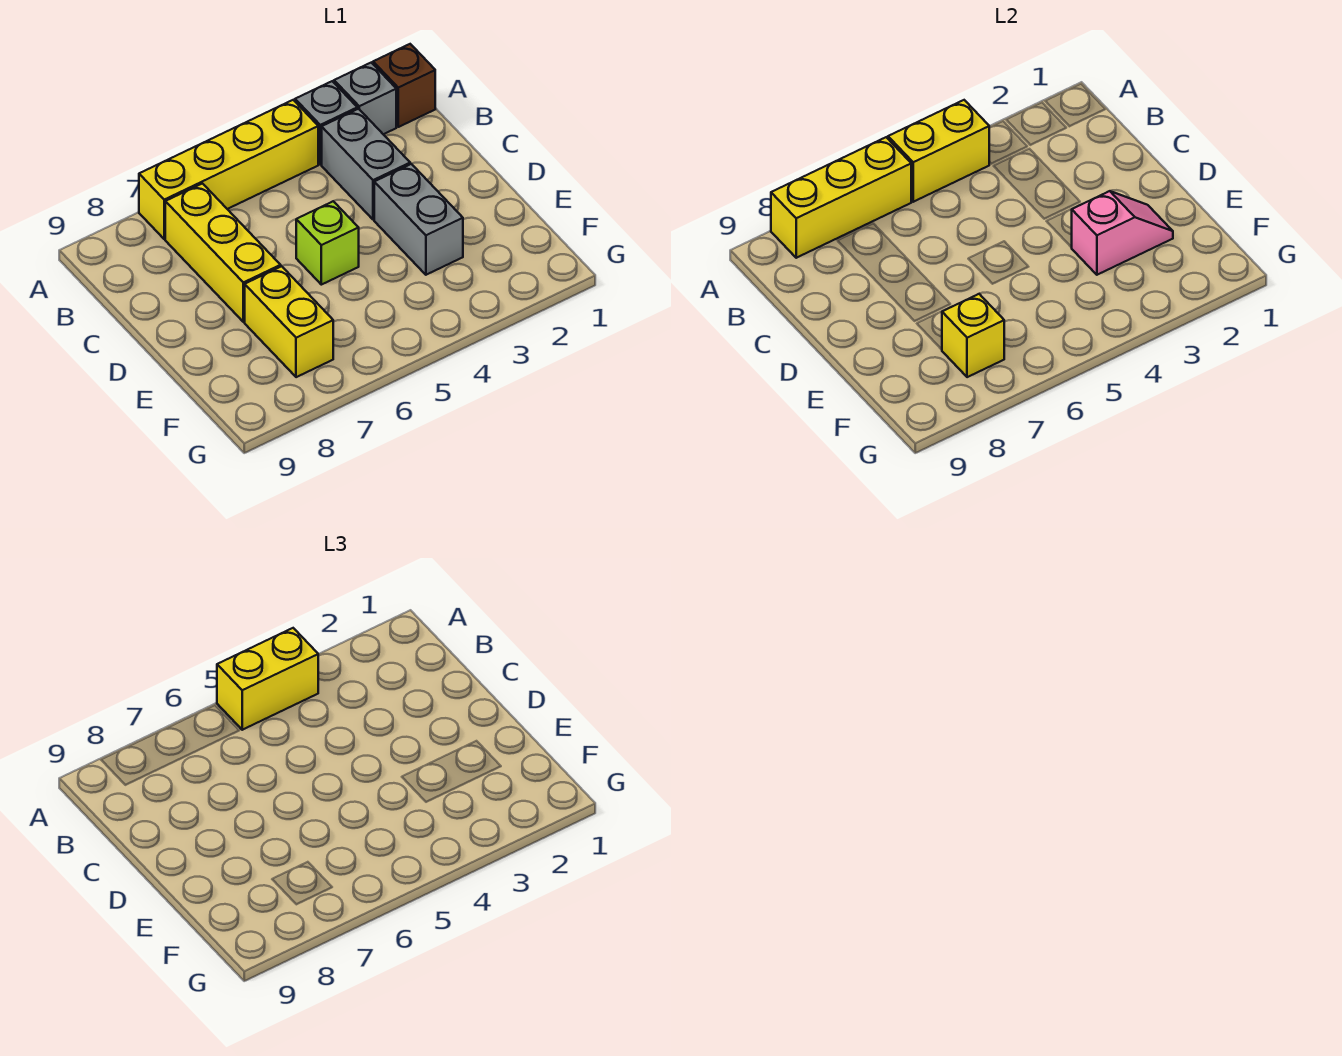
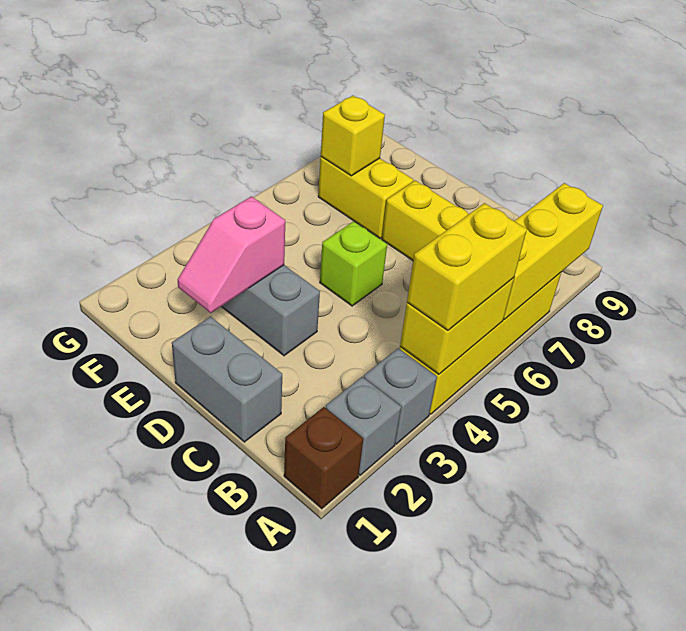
grey 1x2 brick [322,109,410,220] -> grey 1x2 brick moved to [172,317,282,442]

